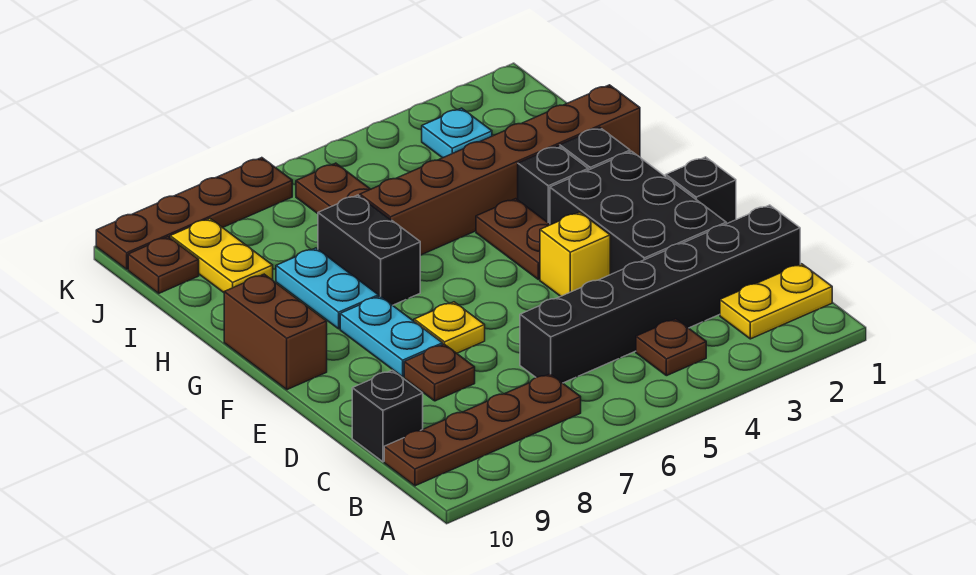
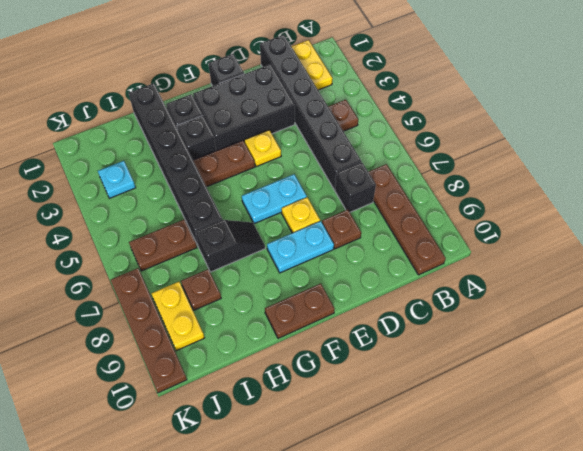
black 1x1 brick [352,370,423,462] -> black 1x1 brick moved to [335,162,376,212]
yellow 1x1 brick [540,212,610,296] -> yellow 1x1 plate [244,130,281,166]
brown 1x2 brick [224,274,327,390] -> brown 1x2 plate [265,283,335,338]
black 1x2 brick [318,195,420,305] -> black 1x2 slope [196,220,265,272]
cyan 1x2 plate [276,248,379,329] -> cyan 1x2 plate moved to [242,174,307,224]
brown 1x6 brick [360,85,640,255] -> black 1x6 brick [128,83,223,245]
yellow 1x2 plate [170,218,273,292] -> yellow 1x2 plate turned to [151,282,204,351]
brown 1x1 plate [128,237,199,293] -> brown 1x1 plate moved to [181,269,221,310]

